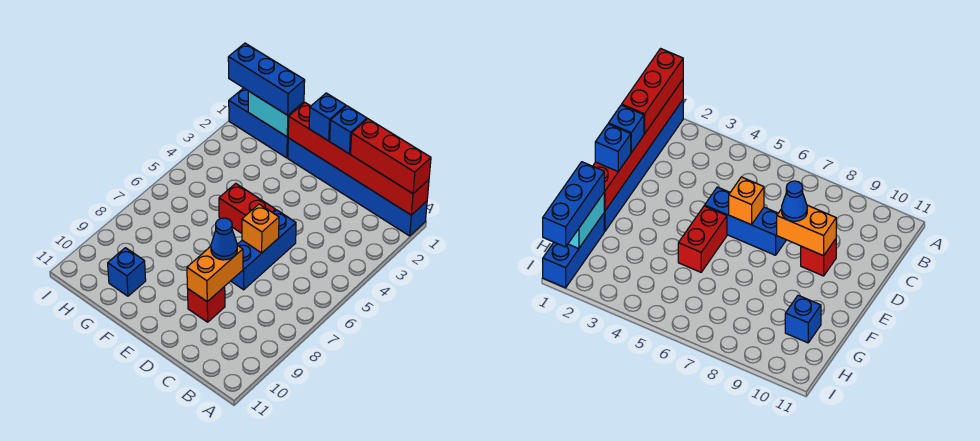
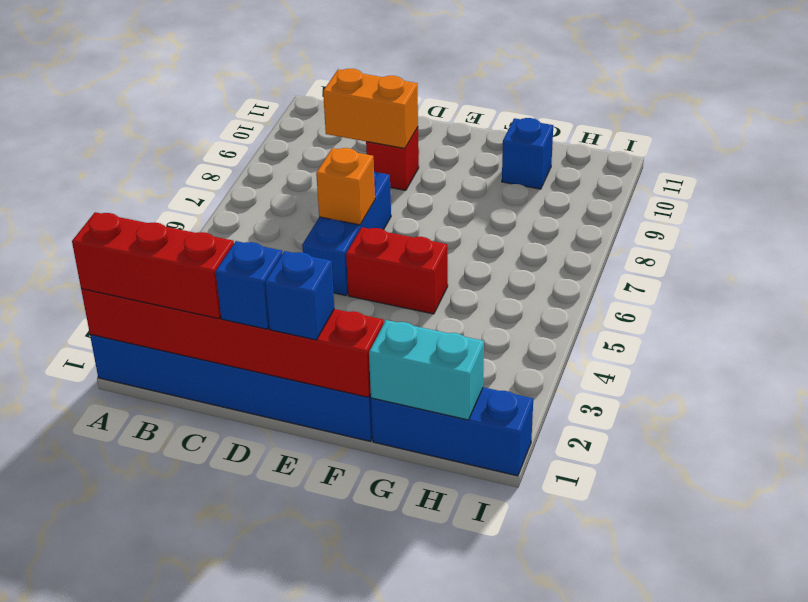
orange 1x2 brick [187,245,243,302] -> orange 1x2 brick turned to [323,69,418,148]
blue 1x1 cone [211,218,237,260] -> none
blue 1x3 brick [228,43,305,115] -> none

